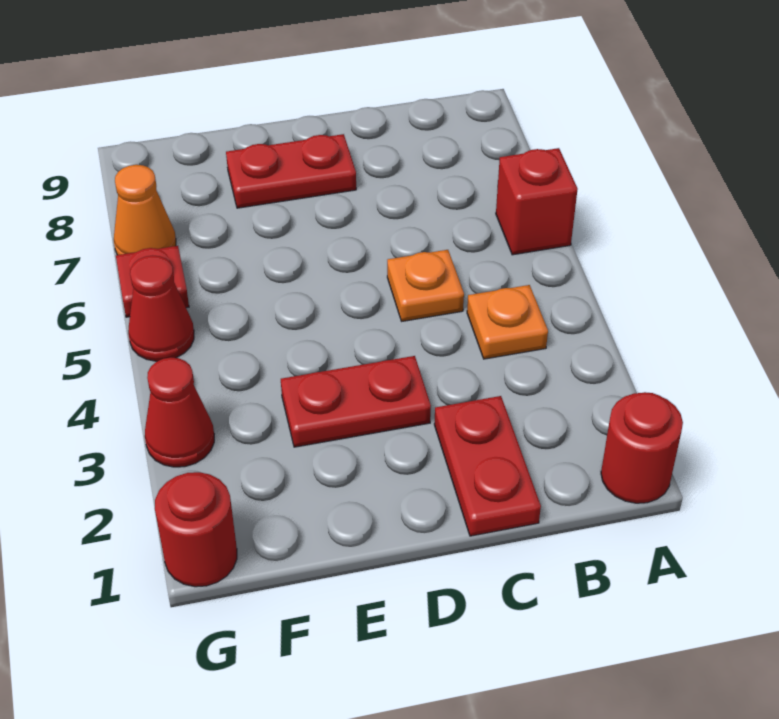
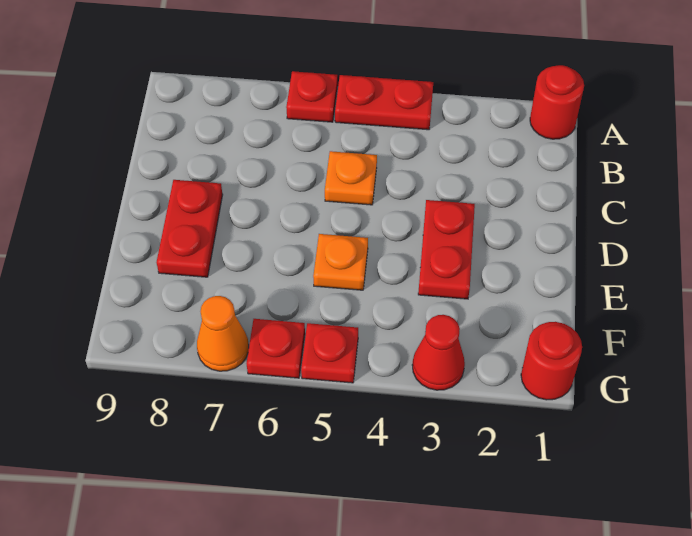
red 1x1 brick [496,148,578,255] -> red 1x1 plate [286,71,338,122]
orange 1x1 plate [467,285,548,359] -> orange 1x1 plate moved to [313,234,368,290]
red 1x2 plate [434,396,541,536] -> red 1x2 plate moved to [335,75,433,130]
red 1x1 cone [128,256,194,361] -> red 1x1 plate [301,323,358,383]

